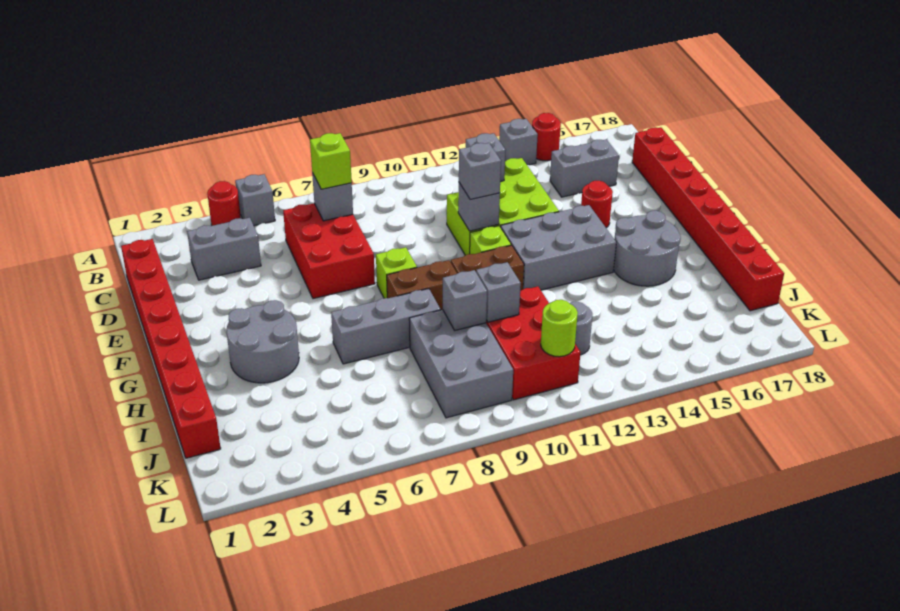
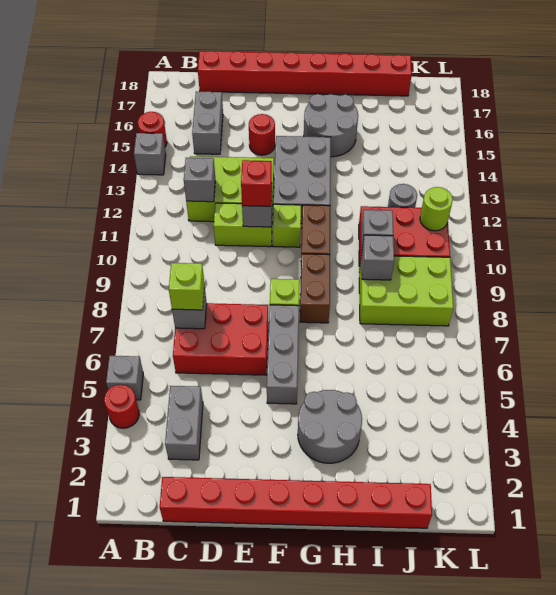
grey 1x1 brick [459,143,501,200] -> red 1x1 brick [241,160,272,206]
grey 1x3 brick [331,289,441,364] -> grey 1x3 brick moved to [267,305,299,404]
grey 2x3 brick [409,310,513,418] -> lime 2x3 brick [359,256,453,326]

